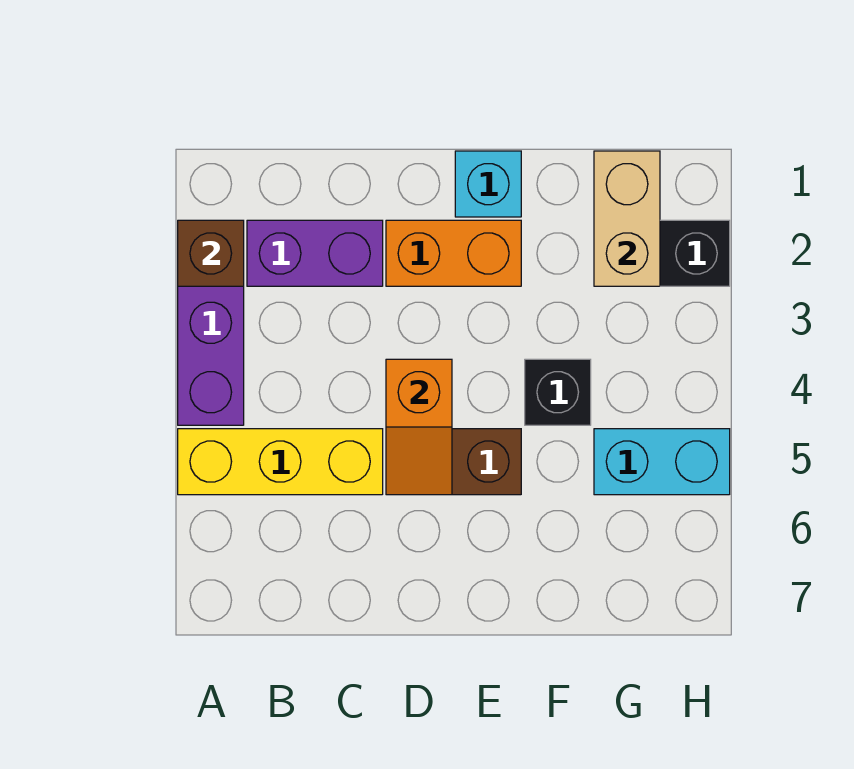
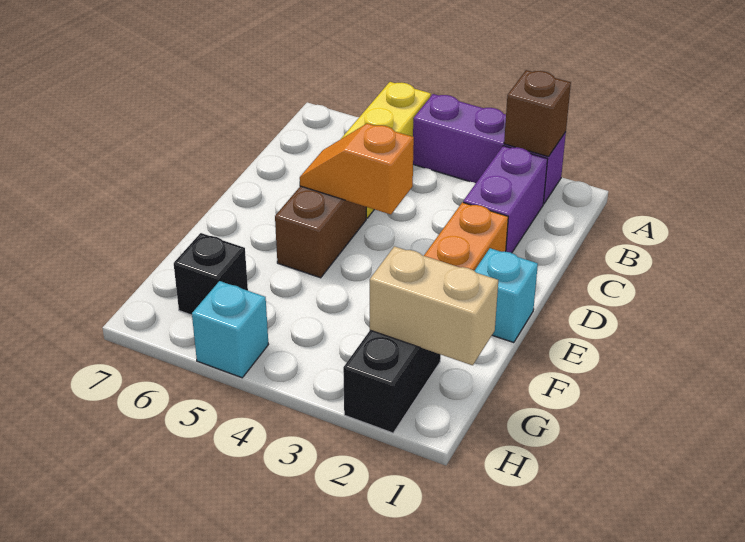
black 1x1 brick [525,359,591,425] -> black 1x1 brick moved to [174,233,248,315]
cyan 1x2 brick [594,429,730,495] -> cyan 1x1 brick [192,281,269,378]

